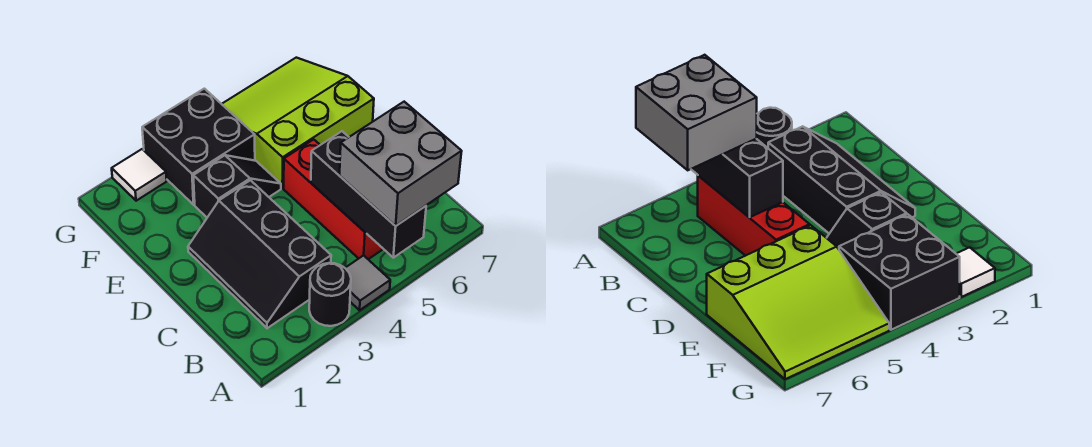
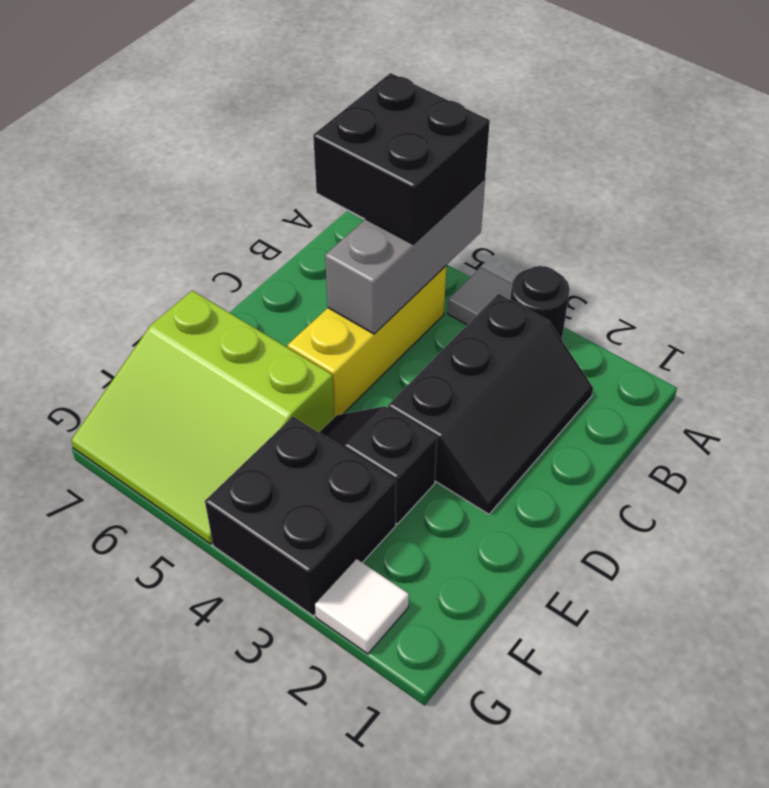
black 1x3 brick [311,131,426,258] -> grey 1x3 brick [325,179,485,334]
grey 2x2 brick [340,102,462,226] -> black 2x2 brick [313,73,490,244]
red 1x3 brick [284,139,383,259] -> yellow 1x3 brick [288,266,446,417]

